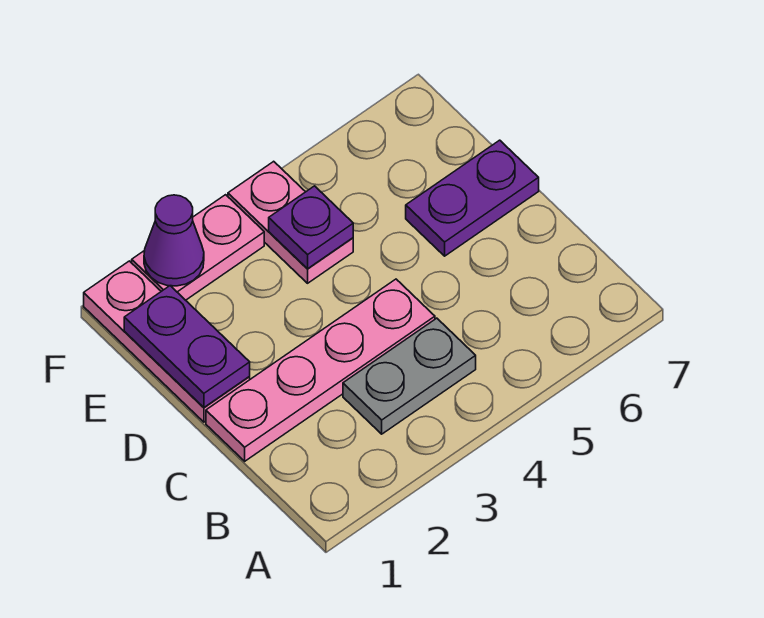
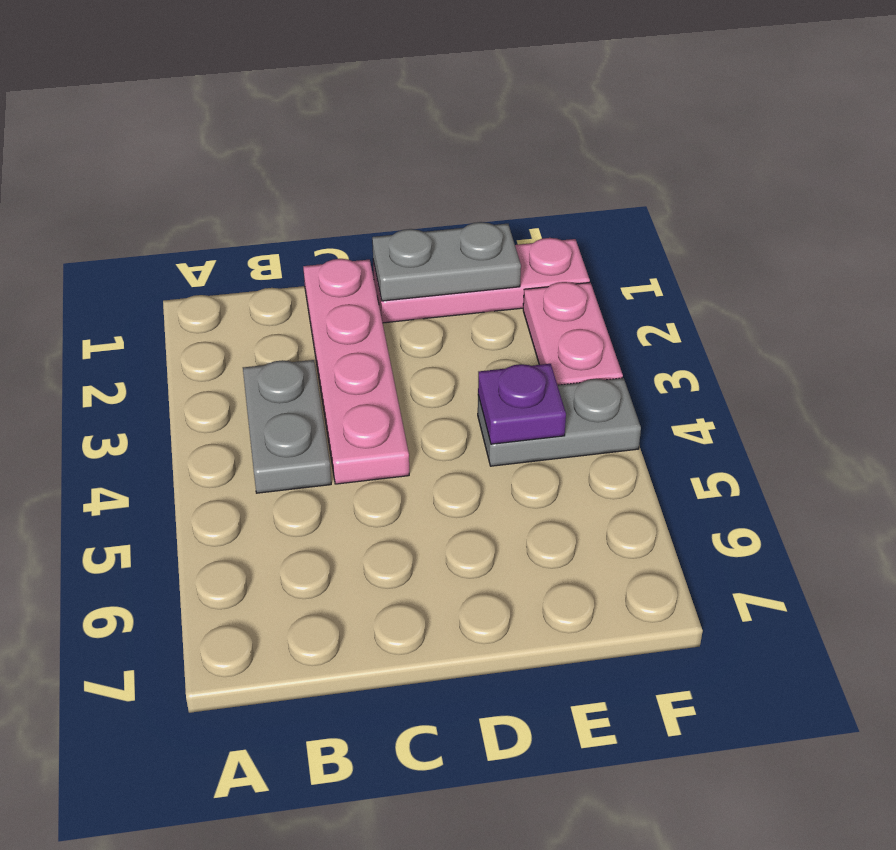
purple 1x2 plate [124,286,250,407] -> grey 1x2 plate [372,222,521,301]
purple 1x2 plate [406,140,539,256] -> none
pink 1x2 plate [228,161,353,283] -> grey 1x2 plate [478,378,641,466]
purple 1x1 cone [144,195,204,286] -> none

